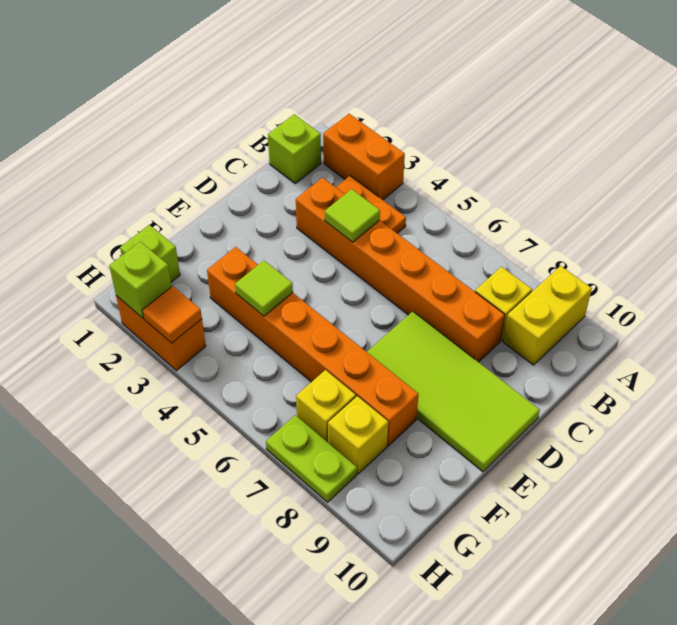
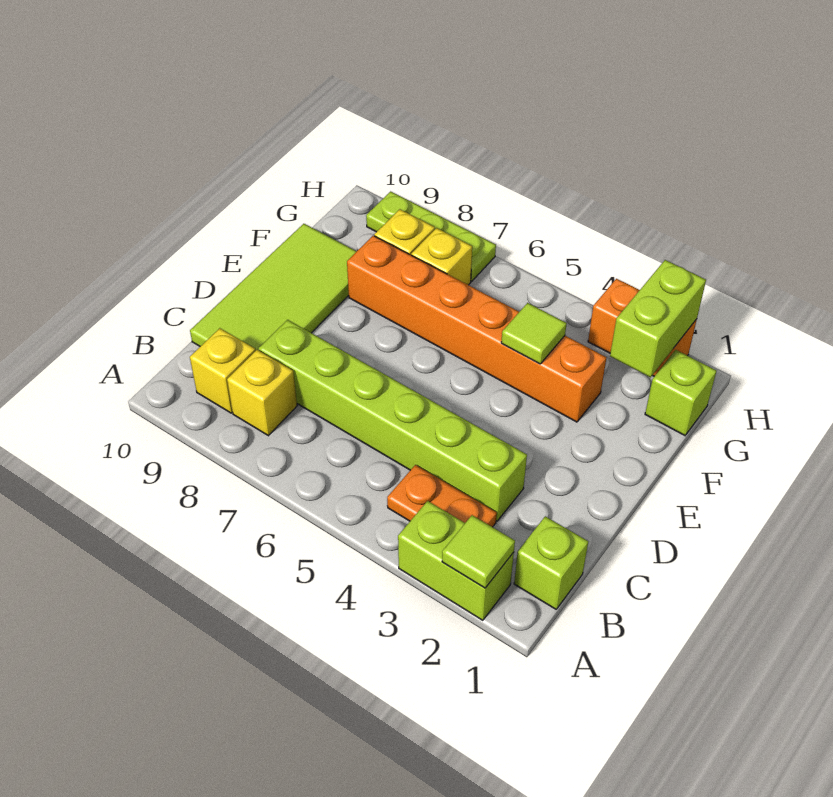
orange 1x2 brick [323,114,405,200] -> lime 1x2 brick [398,501,514,620]
yellow 1x2 brick [503,266,592,365] -> yellow 1x1 brick [190,328,256,413]
orange 1x6 brick [296,178,505,362] -> lime 1x6 brick [259,320,527,521]
lime 1x1 tile [325,189,380,242] -> lime 1x1 tile moved to [442,515,515,588]
lime 2x4 tile [367,311,540,472] -> lime 2x4 tile turned to [190,224,357,350]
lime 1x1 brick [109,242,172,318] -> lime 1x2 brick [610,260,706,377]
orange 1x1 tile [142,286,202,343] -> none
lime 1x2 plate [266,415,357,502] -> lime 1x3 plate [366,191,496,281]

